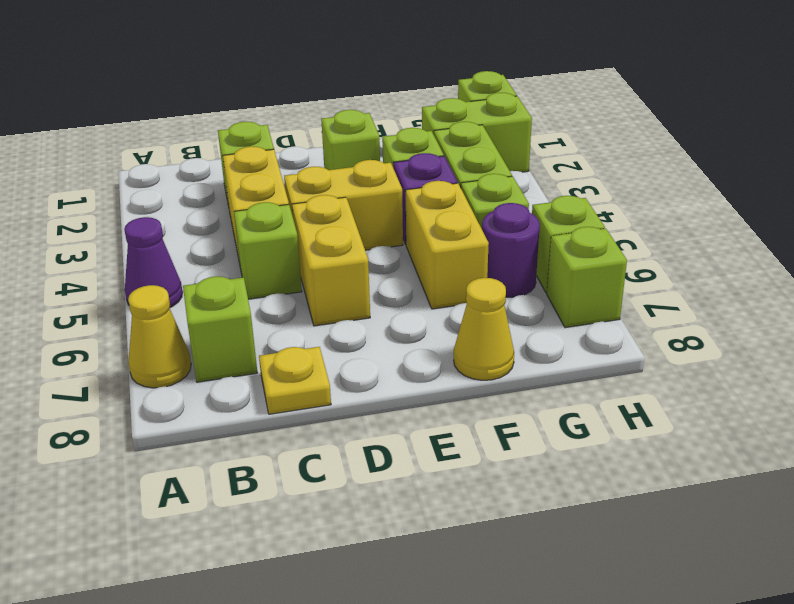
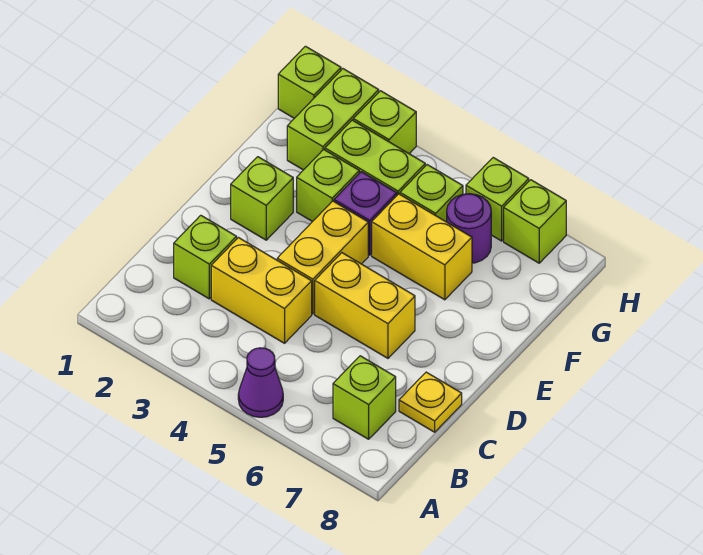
yellow 1x1 cone [128,285,191,388] -> none
lime 1x1 brick [234,202,302,299] -> lime 1x1 brick moved to [353,91,416,154]
yellow 1x1 cone [454,278,514,380] -> none

